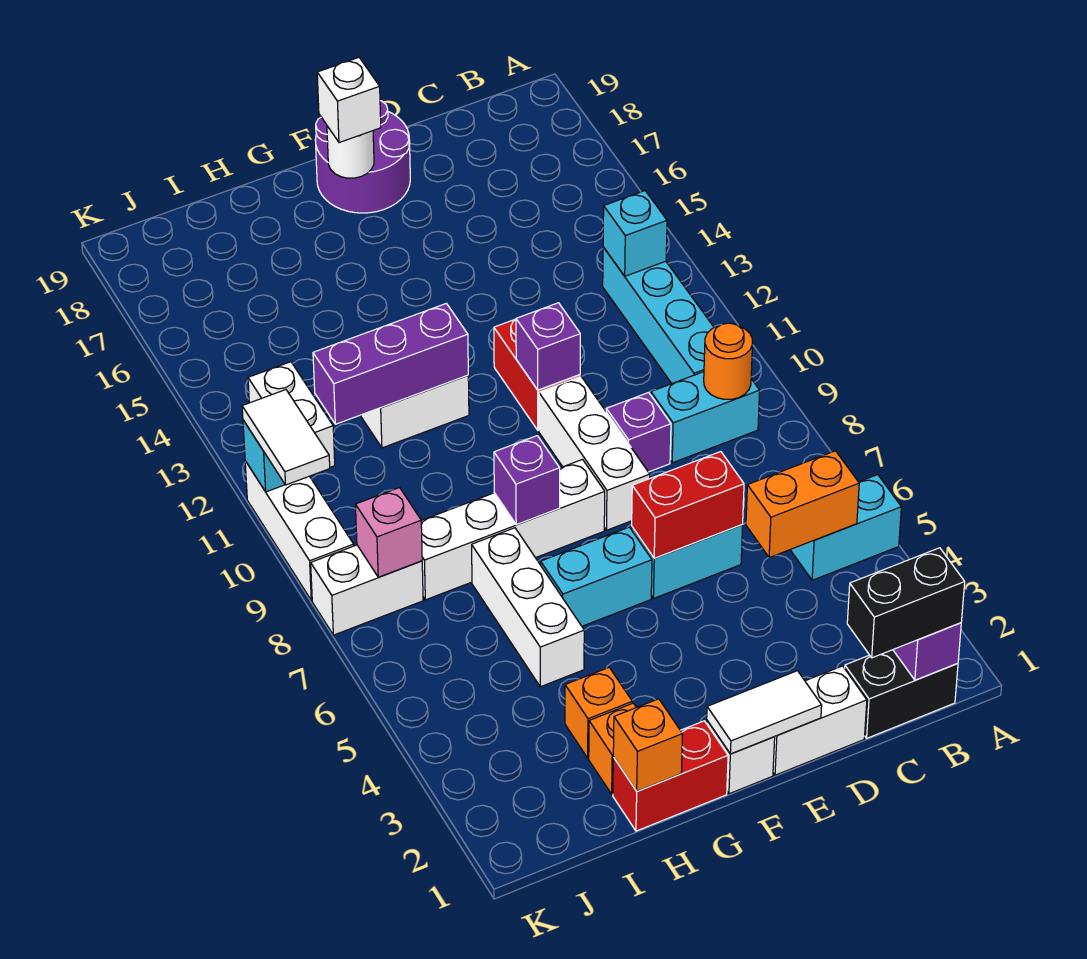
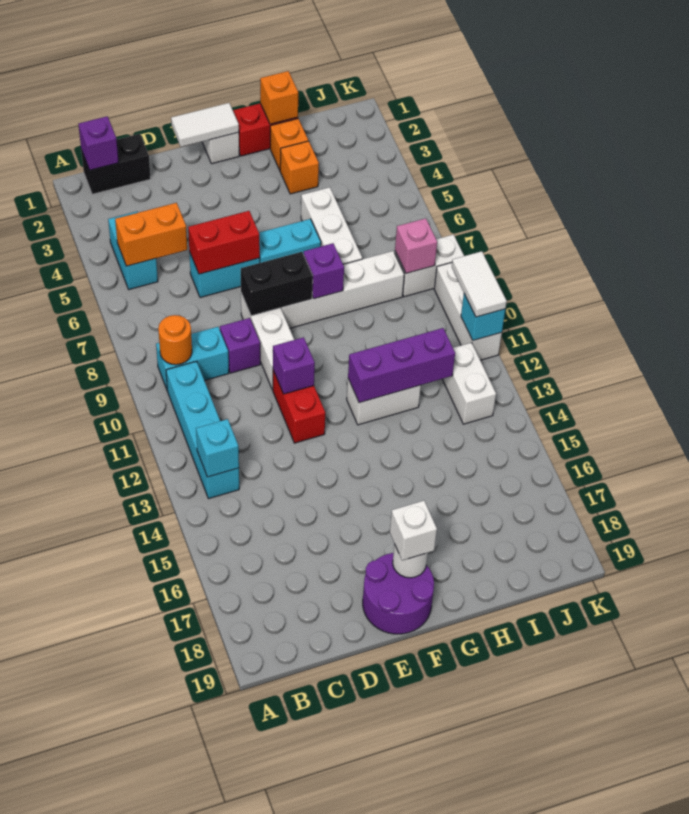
cyan 1x2 brick [790,475,901,580] -> cyan 1x2 brick turned to [108,212,158,289]
black 1x2 brick [847,548,965,658] -> black 1x2 brick moved to [241,252,313,316]
white 1x2 brick [773,666,867,775] -> none

